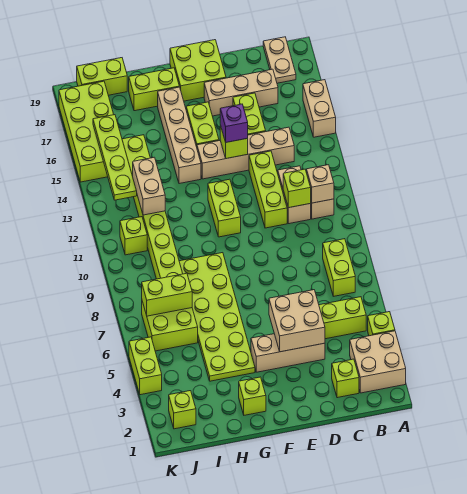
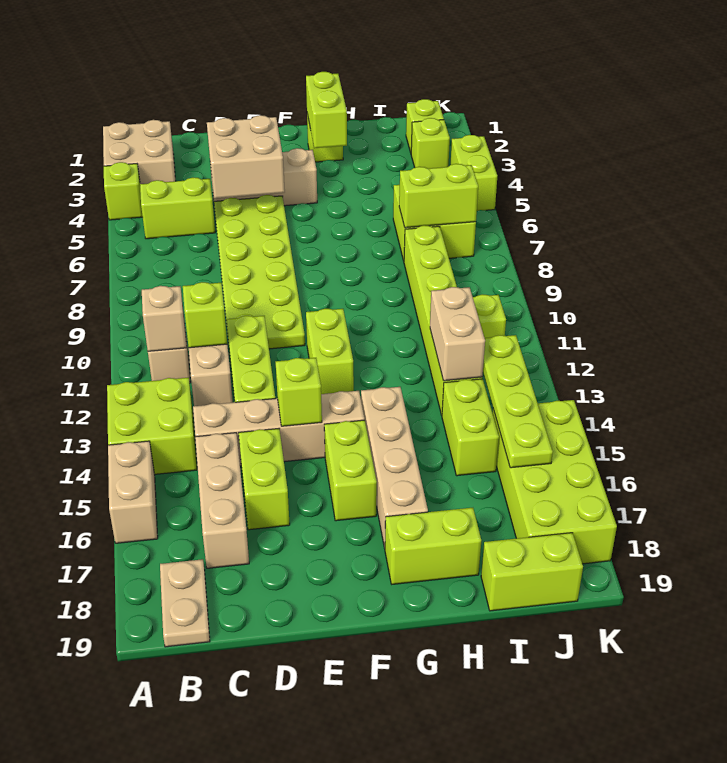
lime 1x2 brick [323,239,355,296] -> lime 1x2 brick moved to [306,72,347,148]
lime 1x1 brick [332,359,359,398] -> lime 1x1 brick moved to [411,118,450,169]
tan 1x3 brick [204,69,278,116] -> tan 1x3 brick turned to [195,433,249,568]
purple 1x1 brick [220,104,248,142] -> none
lime 2x2 brick [170,40,226,101] -> lime 2x2 brick moved to [107,378,197,474]
lime 2x6 plate [179,253,255,381] -> lime 2x6 plate moved to [214,195,305,349]

